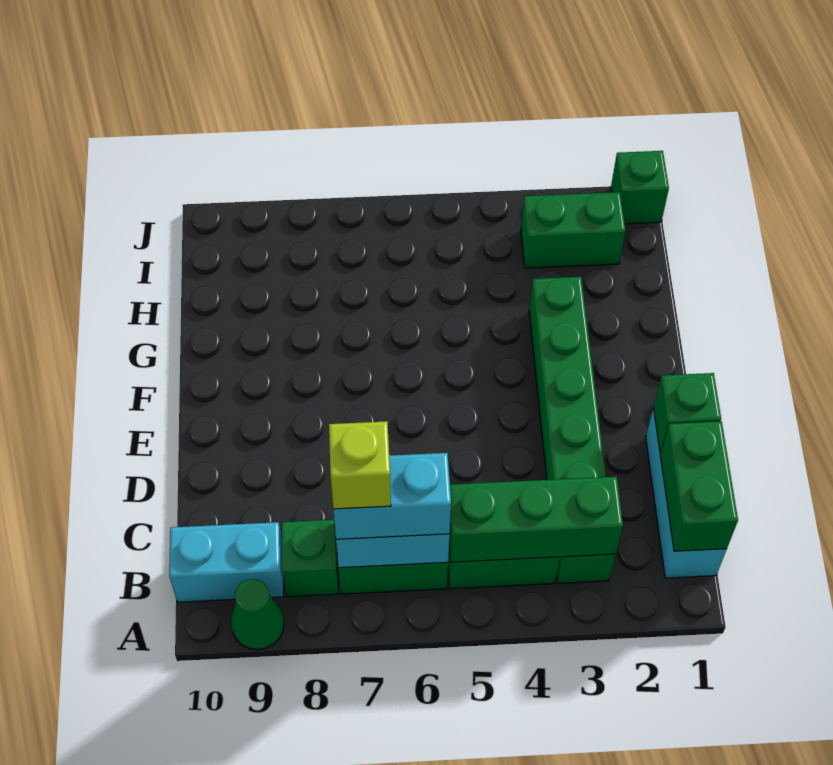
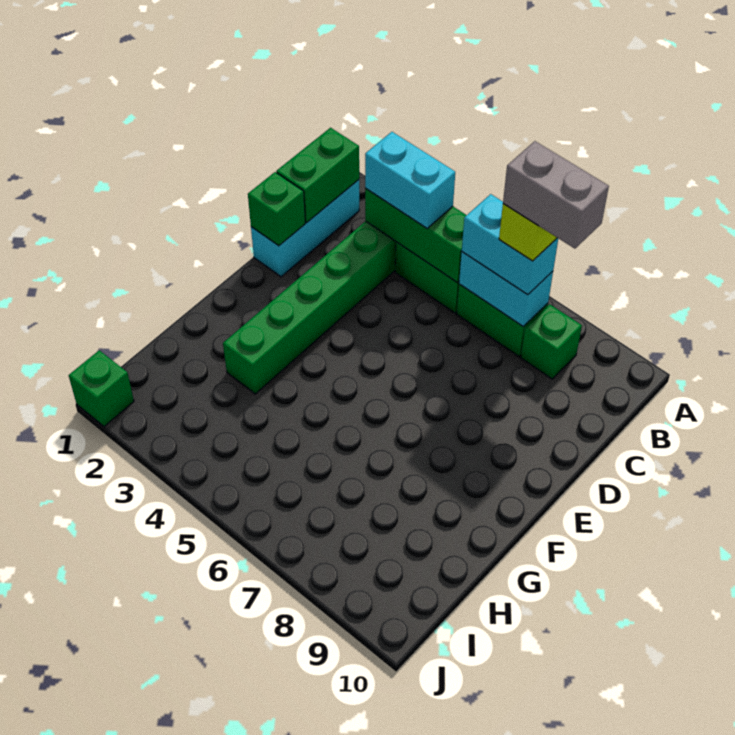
green 1x1 cone [231,579,284,650] -> none
none -> grey 1x2 brick [503,141,609,249]
cyan 1x2 brick [169,522,284,602] -> cyan 1x2 brick moved to [365,132,455,228]
green 1x2 brick [521,192,626,268] -> none

